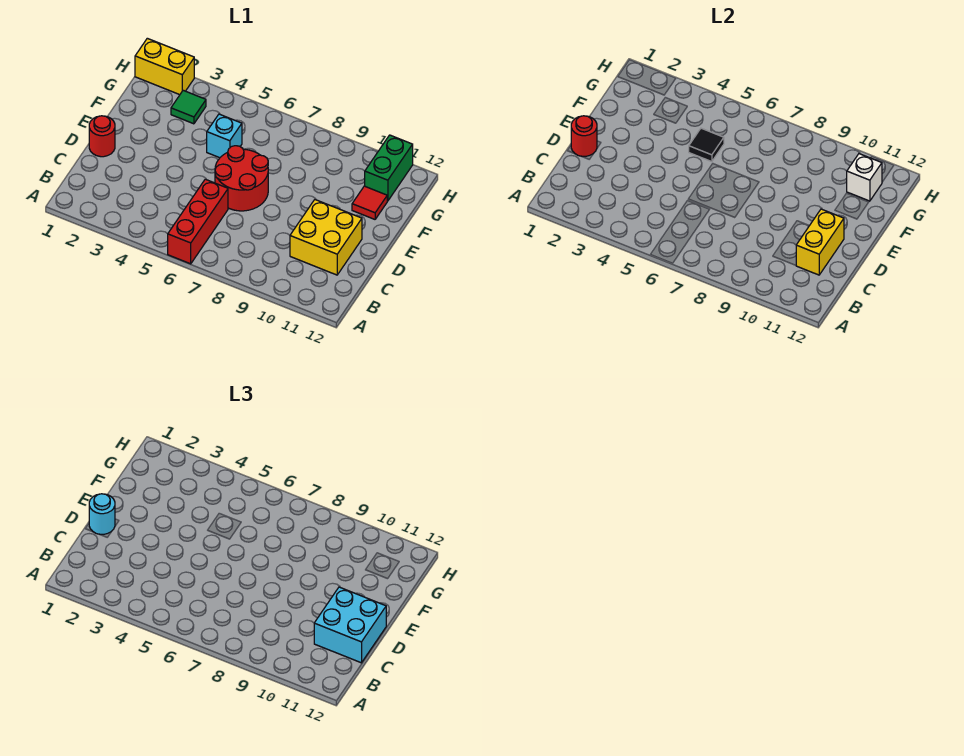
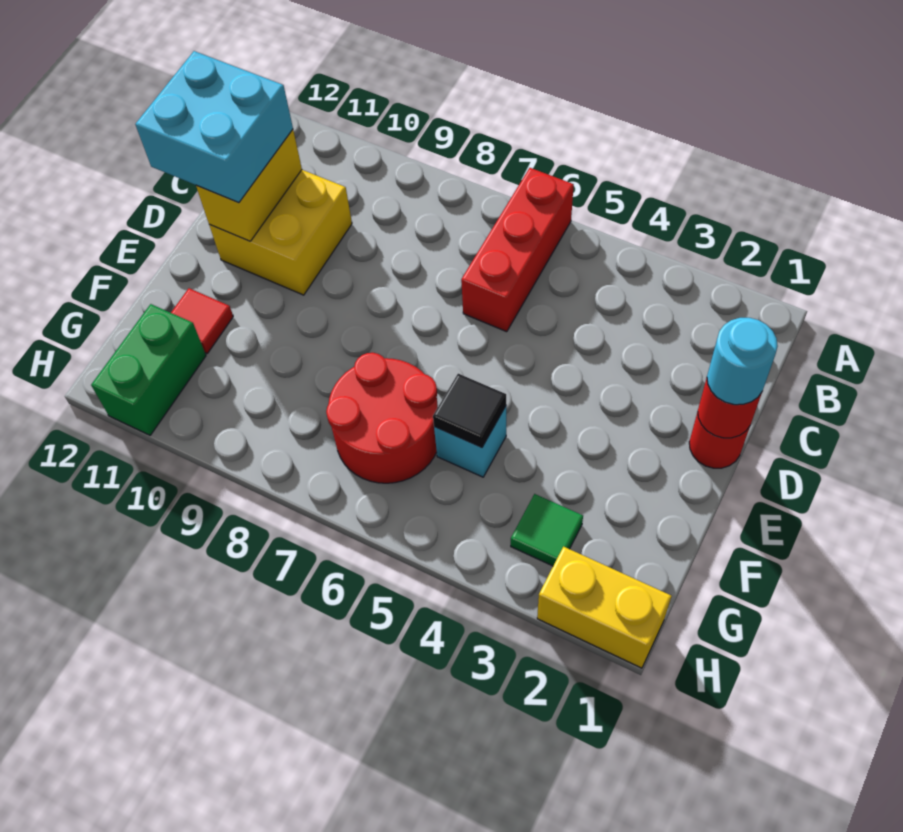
red 2x2 round brick [215,146,268,211] -> red 2x2 round brick moved to [326,353,438,483]
white 1x1 brick [847,154,882,201] -> none

